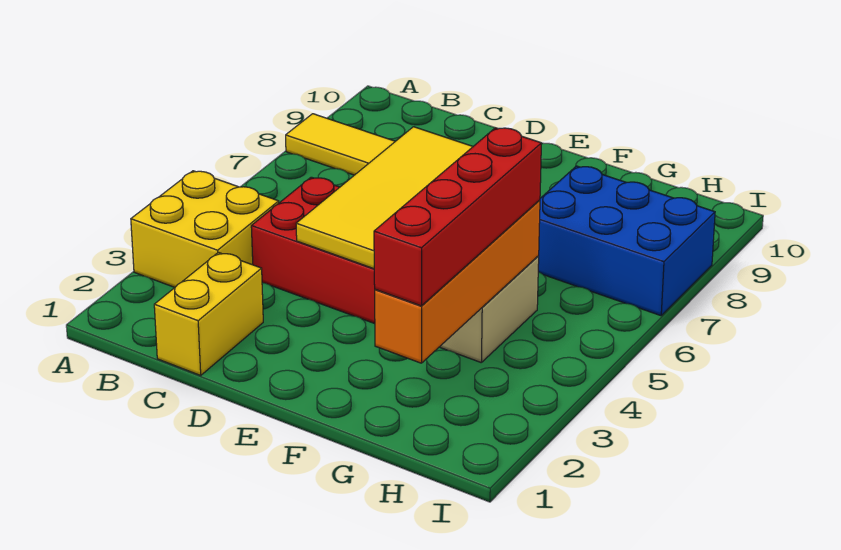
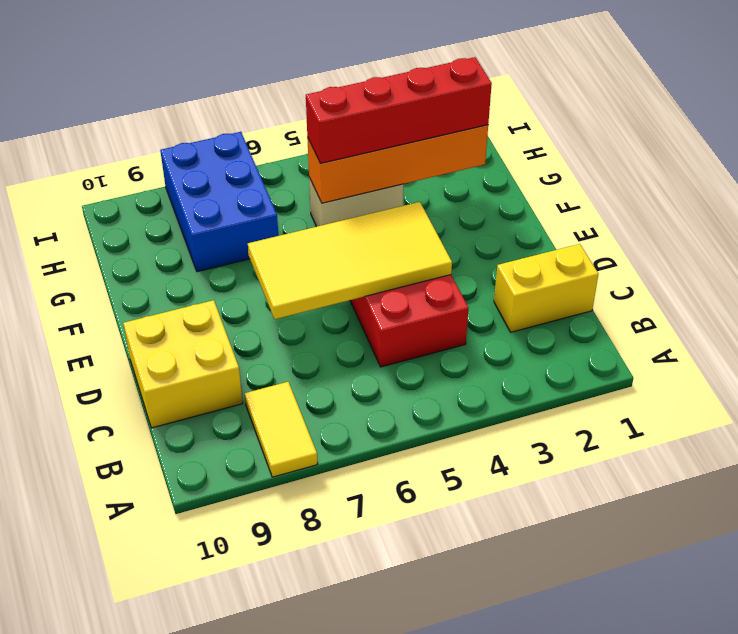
yellow 2x2 brick [131,171,279,287] -> yellow 2x2 brick moved to [123,300,243,428]

